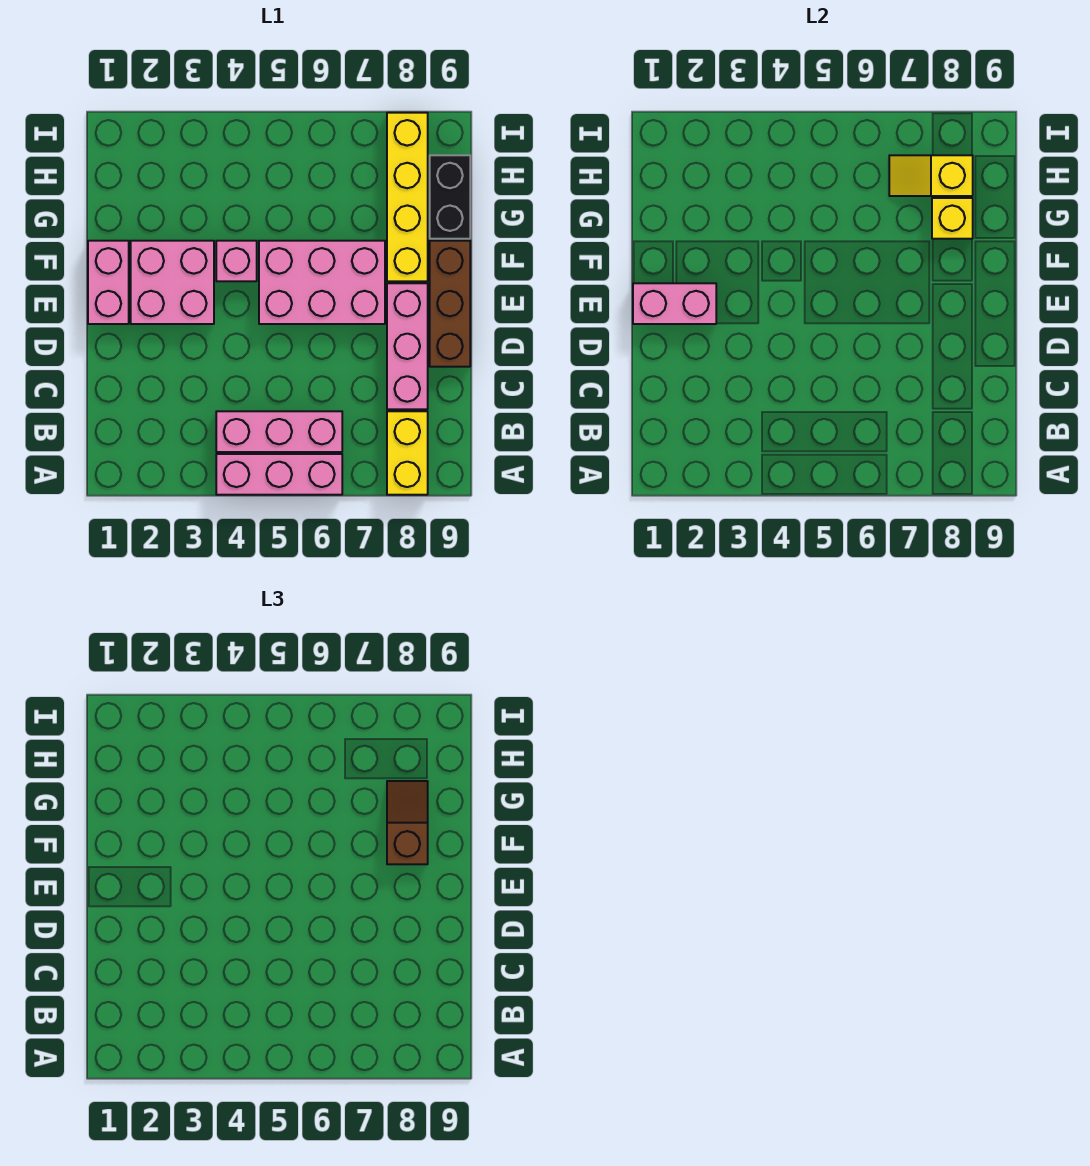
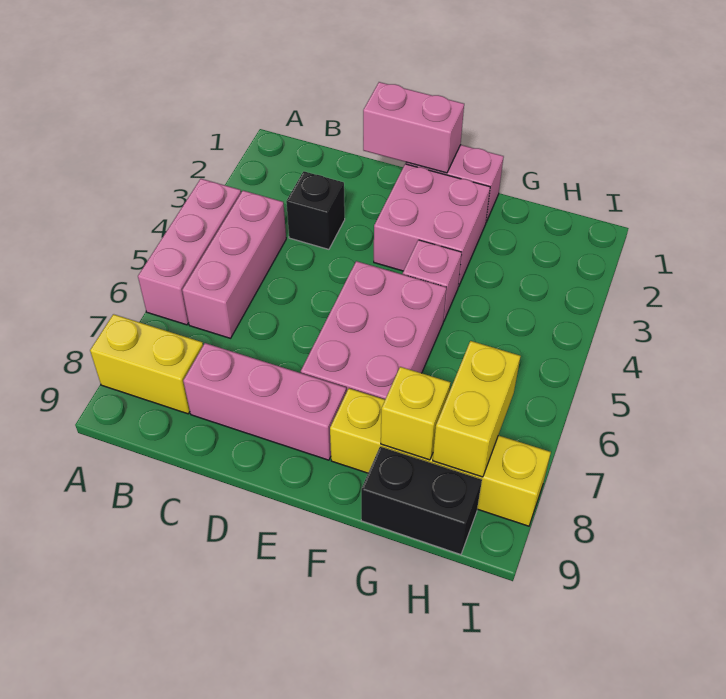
none -> black 1x1 brick [286,171,345,249]
brown 1x3 brick [430,241,470,367] -> none
pink 1x2 brick [633,283,716,324] -> pink 1x2 brick turned to [363,82,464,173]
brown 1x2 slope [387,781,428,864] -> none
yellow 1x2 slope [889,155,973,196] -> yellow 1x2 brick [433,341,521,477]

